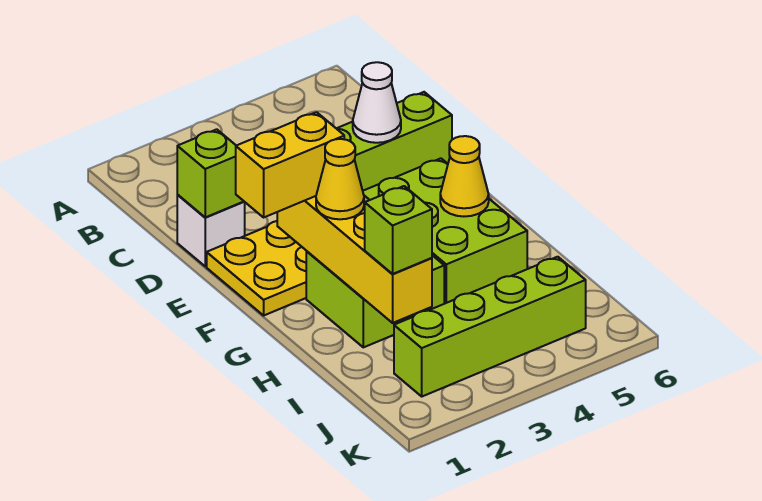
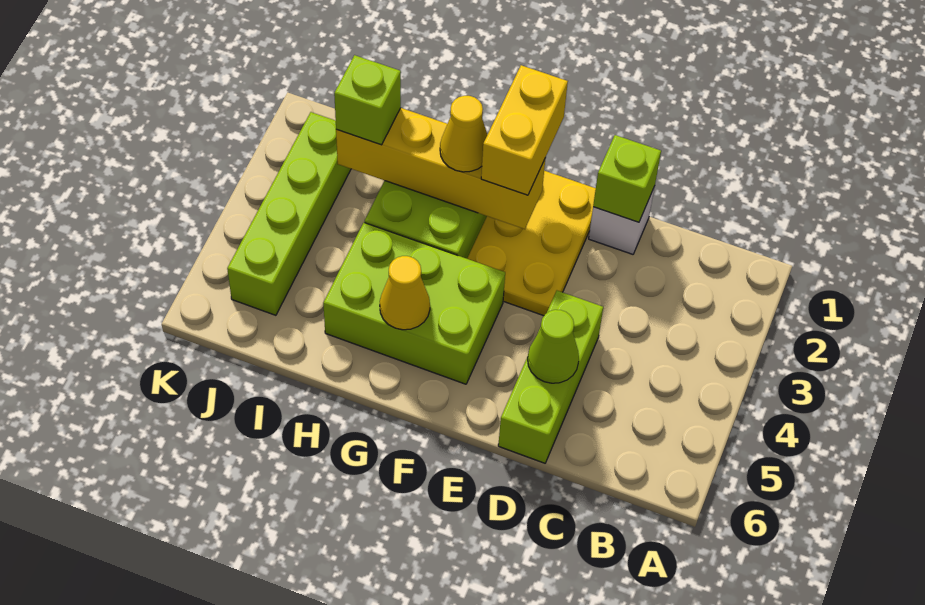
white 1x1 cone [353,62,401,143] -> lime 1x1 cone [528,310,579,383]

